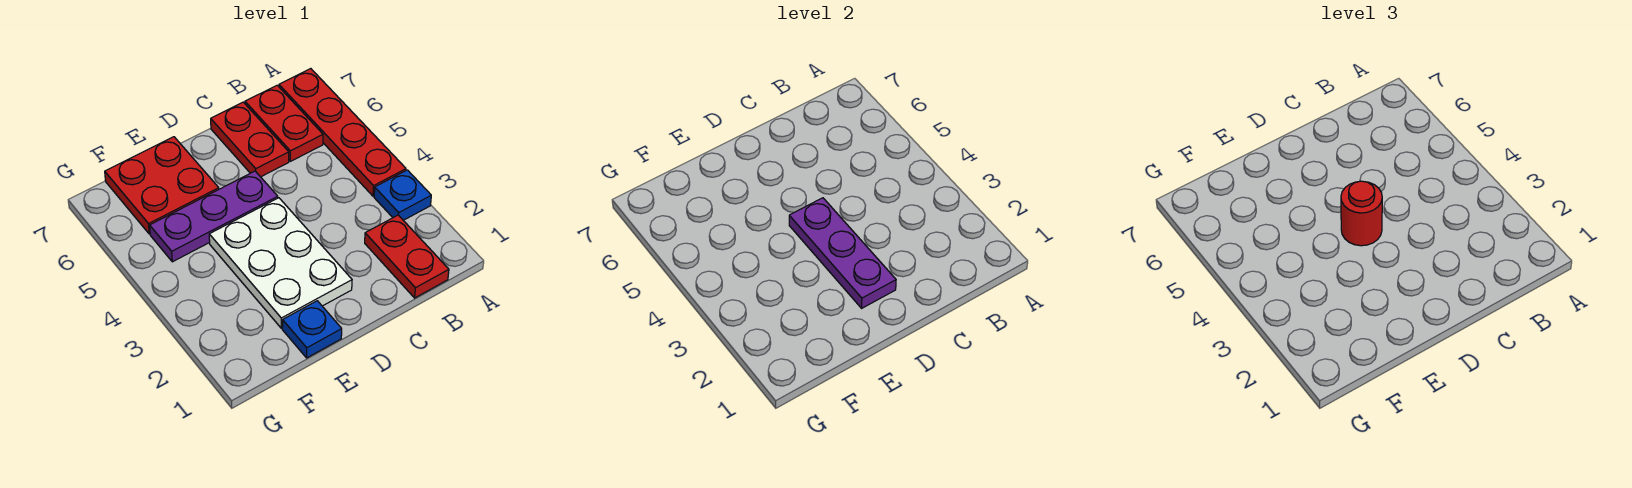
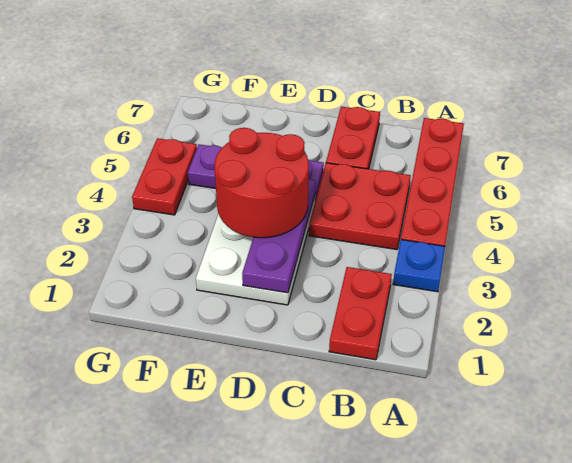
red 1x2 plate [245,85,323,161] -> red 1x2 plate moved to [132,138,197,215]
red 1x1 round brick [1341,181,1382,246] -> red 2x2 round brick [215,128,309,238]
blue 1x1 plate [282,301,342,358] -> none
red 2x2 plate [105,137,219,234] -> red 2x2 plate moved to [309,163,411,250]

